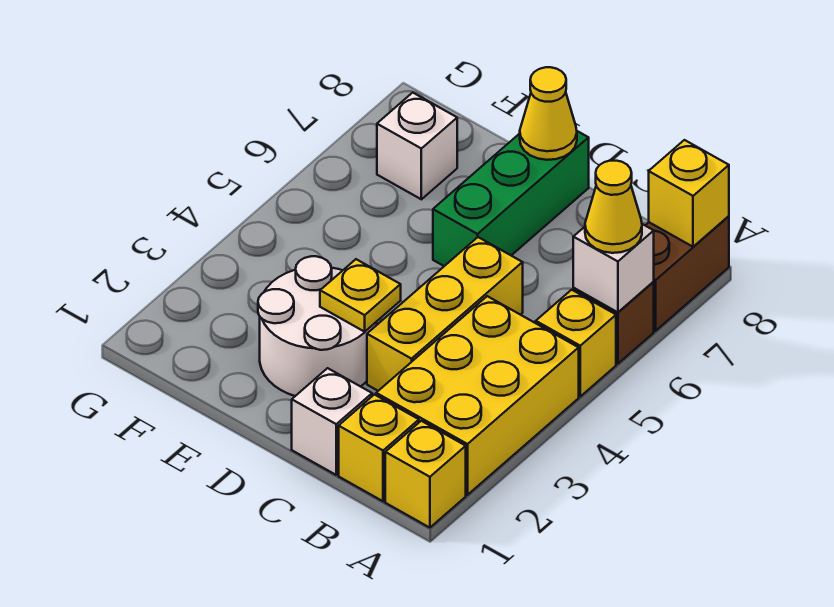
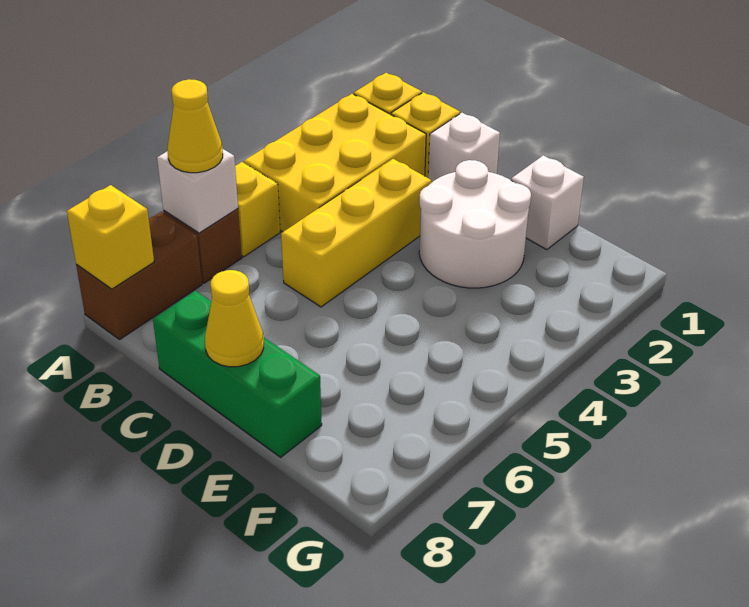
yellow 1x1 plate [320,259,401,332] -> none
green 1x3 brick [433,131,589,266] -> green 1x3 brick turned to [153,291,322,457]
white 1x1 brick [377,93,457,199] -> white 1x1 brick moved to [511,155,584,250]

